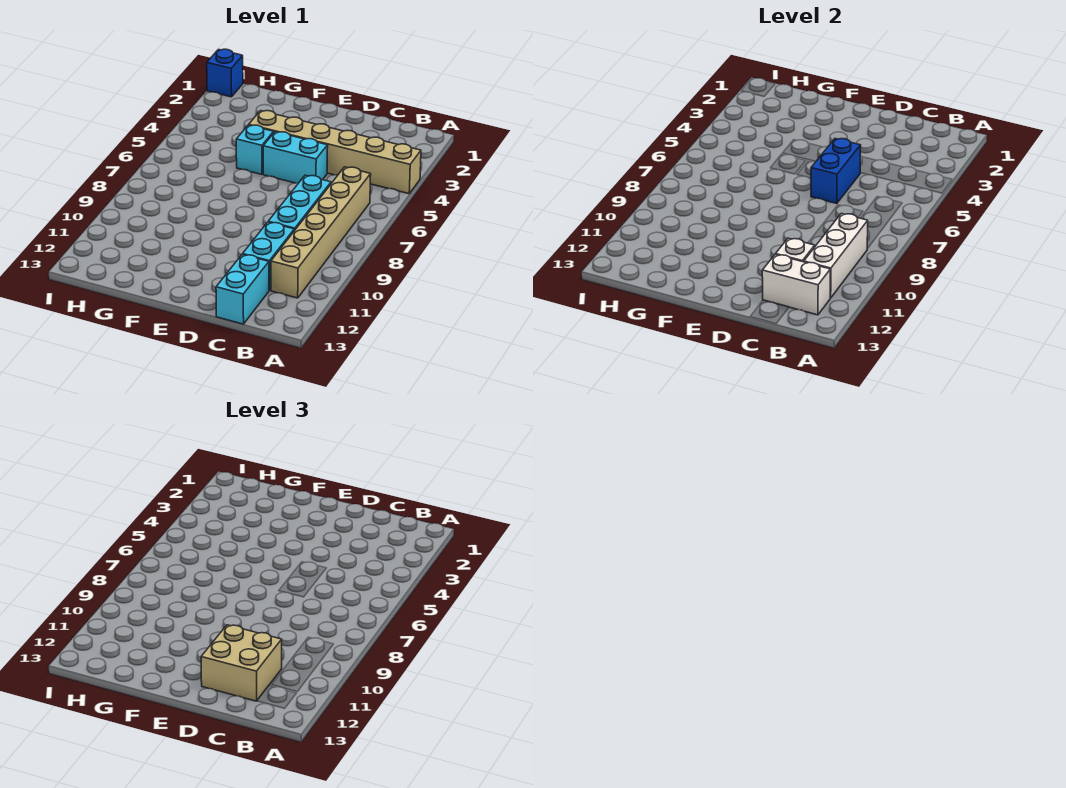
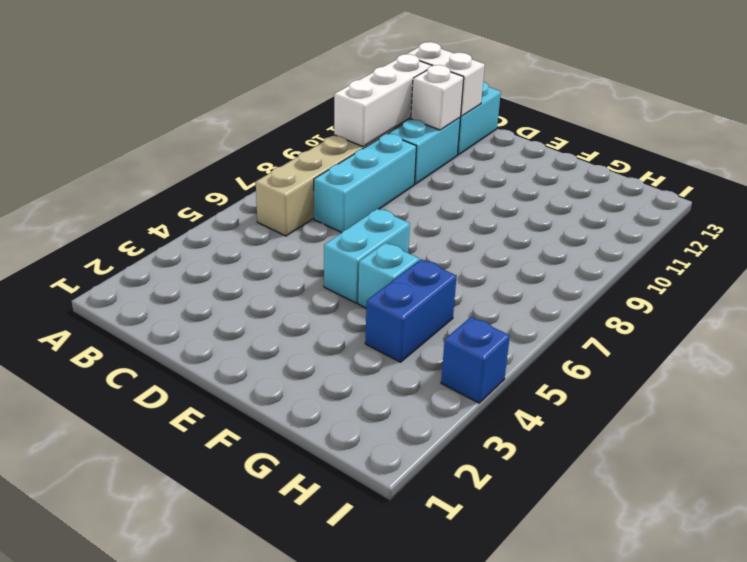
tan 1x6 brick [249,111,421,194] -> none
tan 2x2 brick [201,625,282,701] -> none
cyan 1x2 brick [263,132,328,183] -> cyan 1x2 brick turned to [324,209,410,303]
blue 1x2 brick [811,139,861,203] -> blue 1x2 brick moved to [365,259,457,362]
blue 1x1 brick [207,49,243,97] -> blue 1x1 brick moved to [441,317,510,403]

